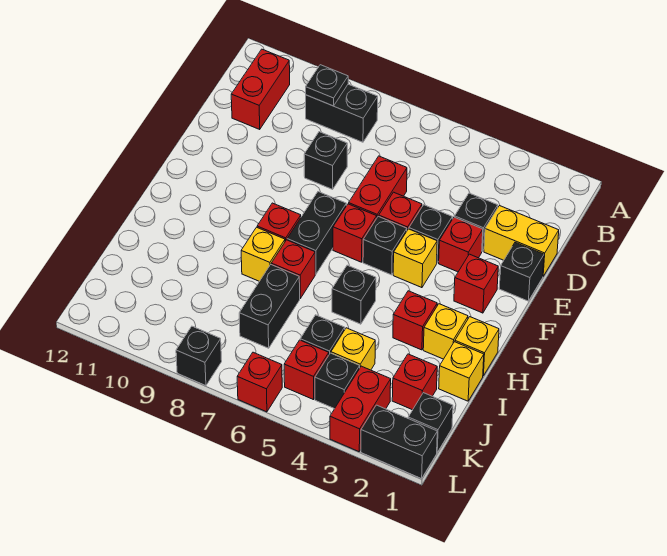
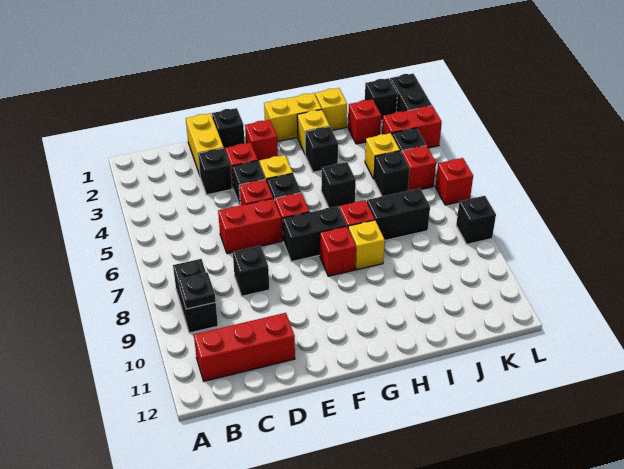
red 1x2 brick [231,49,290,129] -> red 1x3 brick [194,313,295,381]
yellow 1x1 brick [455,317,499,376] -> yellow 1x2 brick [264,93,322,142]
red 1x1 brick [393,291,437,350] -> black 1x1 brick [305,127,338,172]

